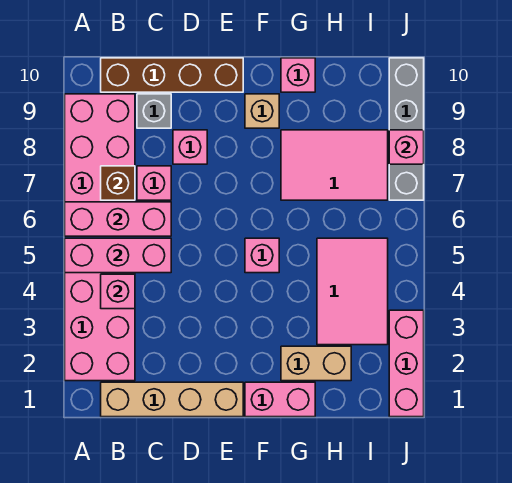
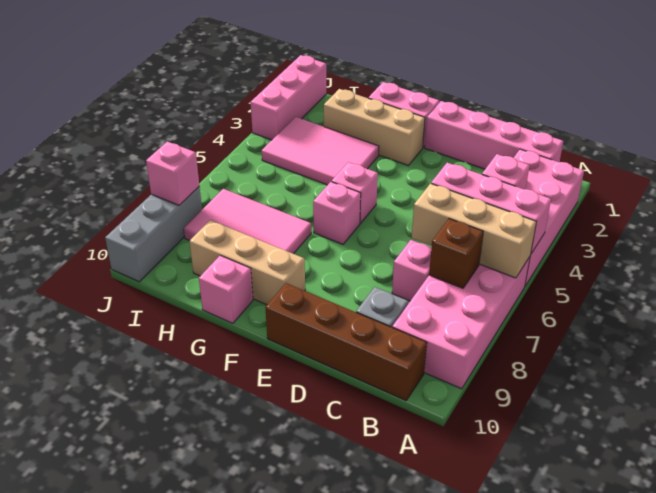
pink 1x3 brick [65,202,171,236] -> tan 1x3 brick [412,183,536,278]
tan 1x4 brick [101,382,243,417] -> pink 1x4 brick [425,101,563,169]
pink 1x1 brick [173,130,207,164] -> pink 1x1 brick moved to [313,182,361,244]
tan 1x1 brick [245,94,279,128] -> tan 1x3 brick [189,220,305,305]
tan 1x2 brick [281,346,351,381] -> tan 1x3 brick [324,89,425,166]
pink 2x3 tile [317,238,388,345] -> pink 2x3 tile turned to [262,117,379,185]
grey 1x4 brick [389,58,424,200] -> grey 1x3 brick [105,187,202,282]

